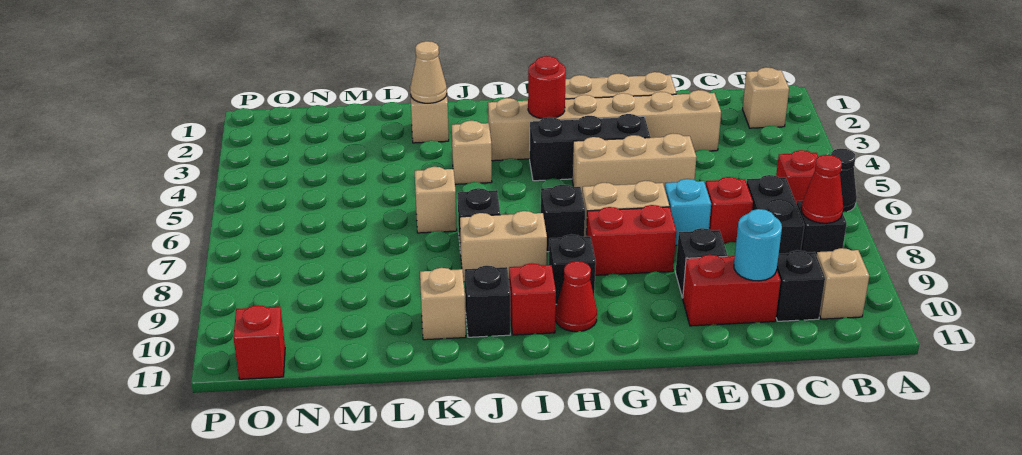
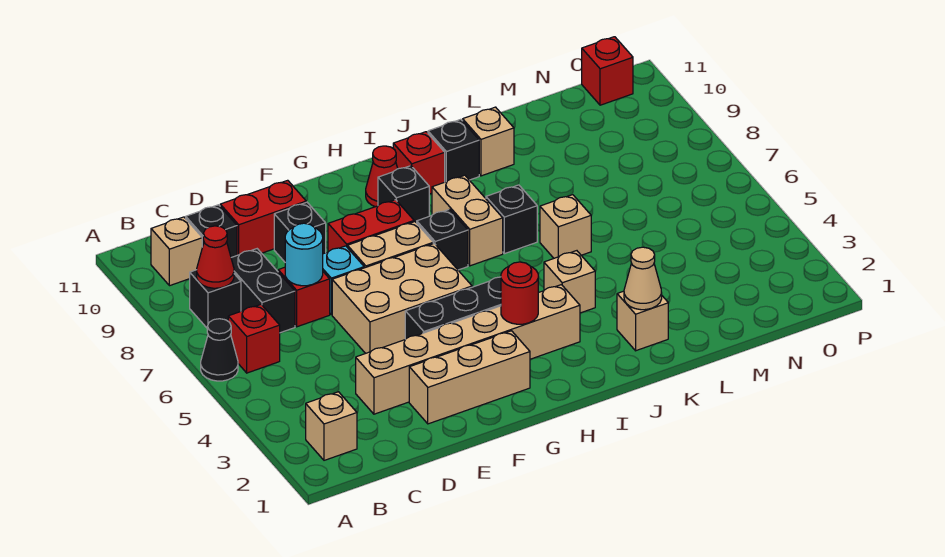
cyan 1x1 round brick [734,209,782,281] -> cyan 1x1 round brick moved to [285,223,323,286]
tan 1x3 brick [572,134,696,191] -> tan 2x3 brick [332,243,472,353]
tan 1x2 brick [460,211,547,282] -> tan 1x2 brick turned to [432,175,503,266]

